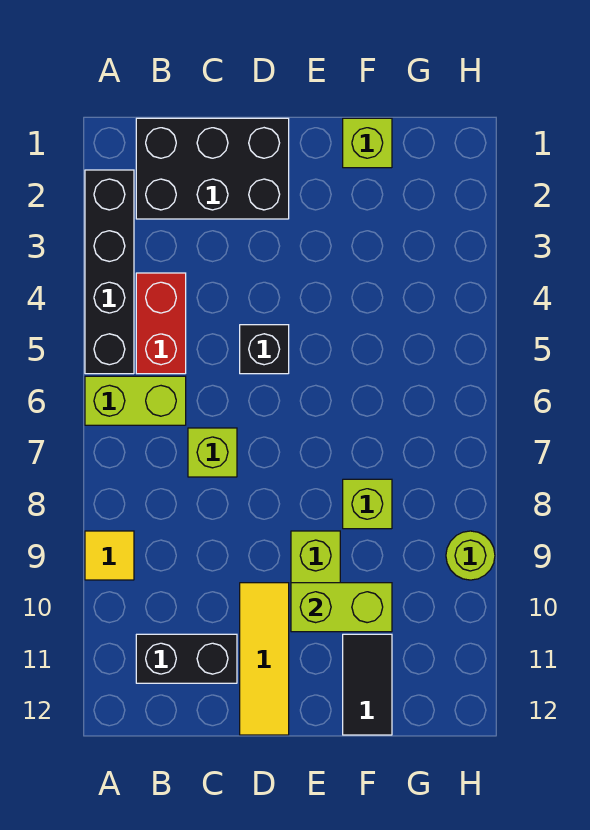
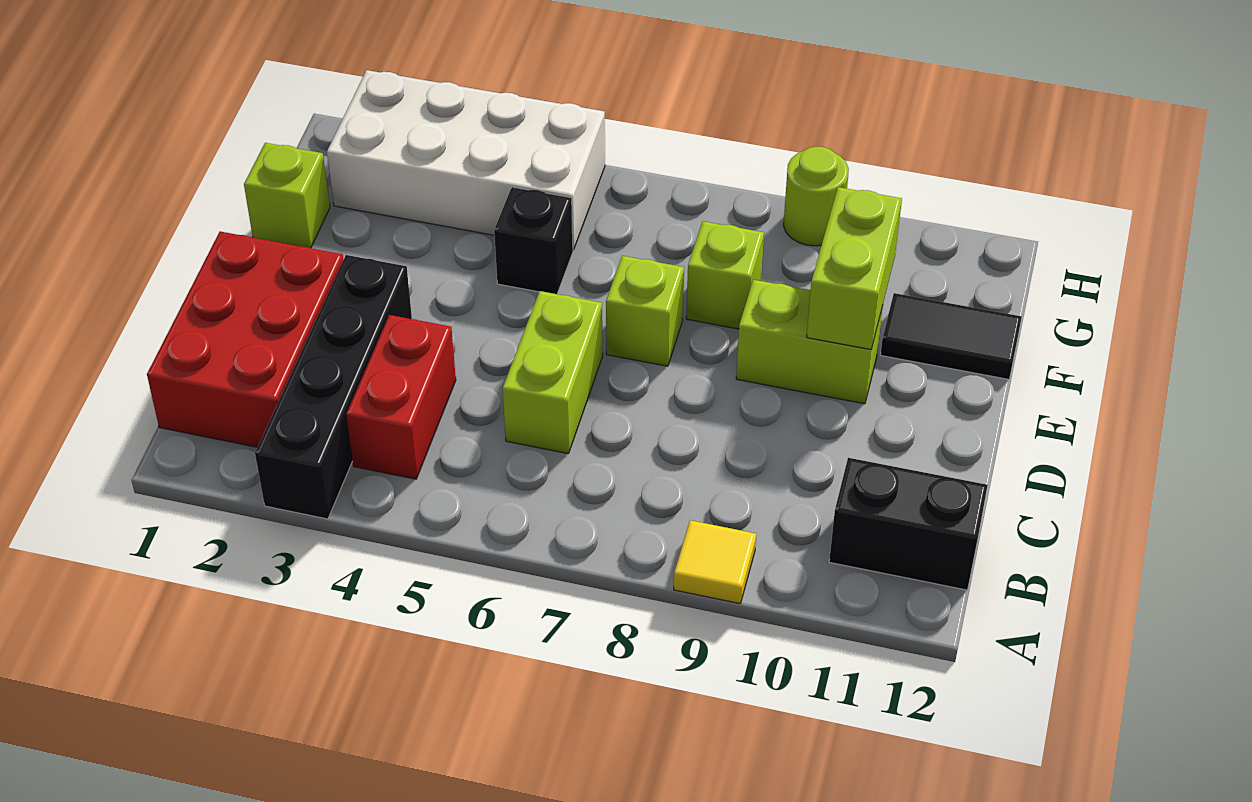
black 1x4 brick [85,170,134,374] -> black 1x4 brick turned to [255,255,412,519]
lime 1x2 brick [85,376,186,425] -> lime 1x2 brick moved to [503,291,603,454]
black 2x3 brick [136,118,289,219] -> red 2x3 brick [147,231,344,447]
red 1x2 brick [136,273,186,374] -> red 1x2 brick turned to [346,315,456,479]
black 1x2 brick [136,634,237,683] -> black 1x2 brick turned to [829,458,988,590]
lime 1x1 brick [188,428,237,477] -> lime 1x1 brick moved to [606,256,684,366]
black 1x1 brick [240,325,289,374] -> black 1x1 brick moved to [494,187,573,294]
yellow 1x3 tile [240,583,289,735] -> none
none -> white 2x4 brick [327,70,605,250]

